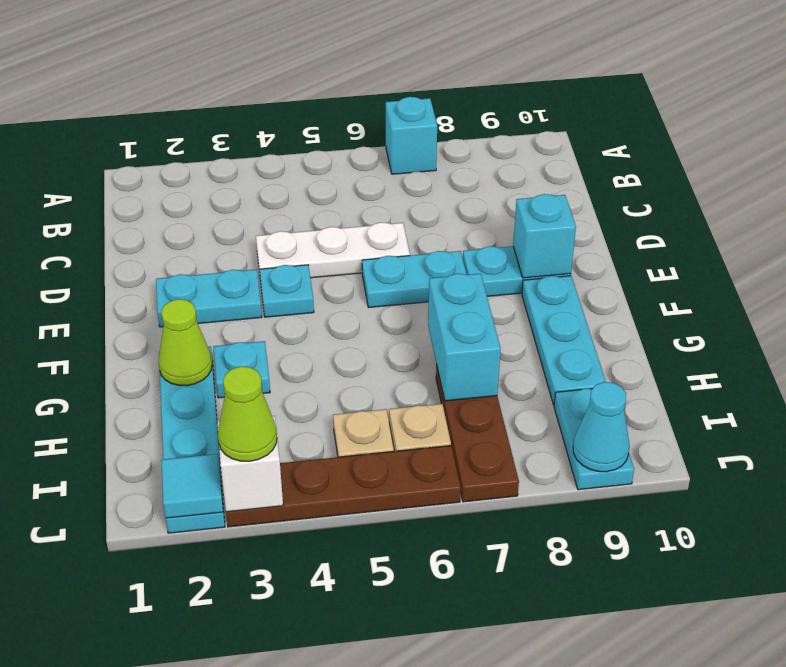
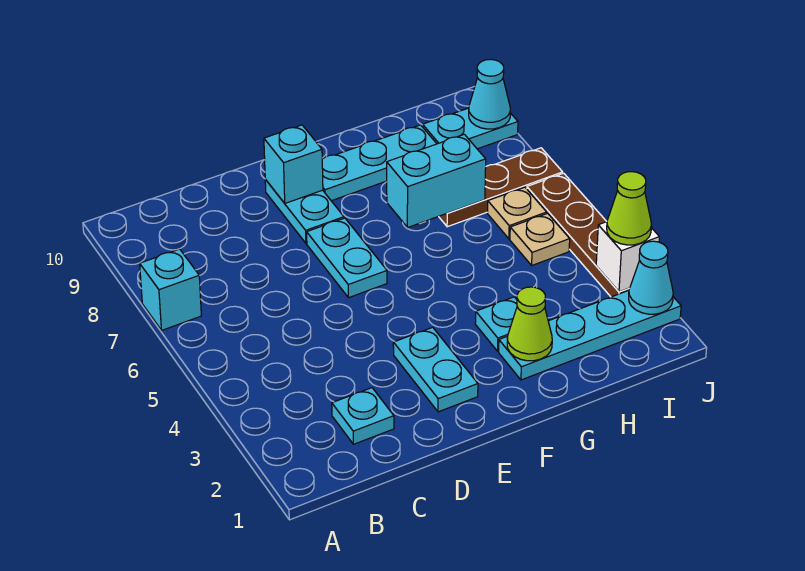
white 1x3 plate [256,222,410,278] -> none
cyan 1x1 plate [260,265,314,317] -> cyan 1x1 plate moved to [332,388,394,444]
cyan 1x1 tile [161,454,223,518] -> cyan 1x1 cone [629,241,673,314]

